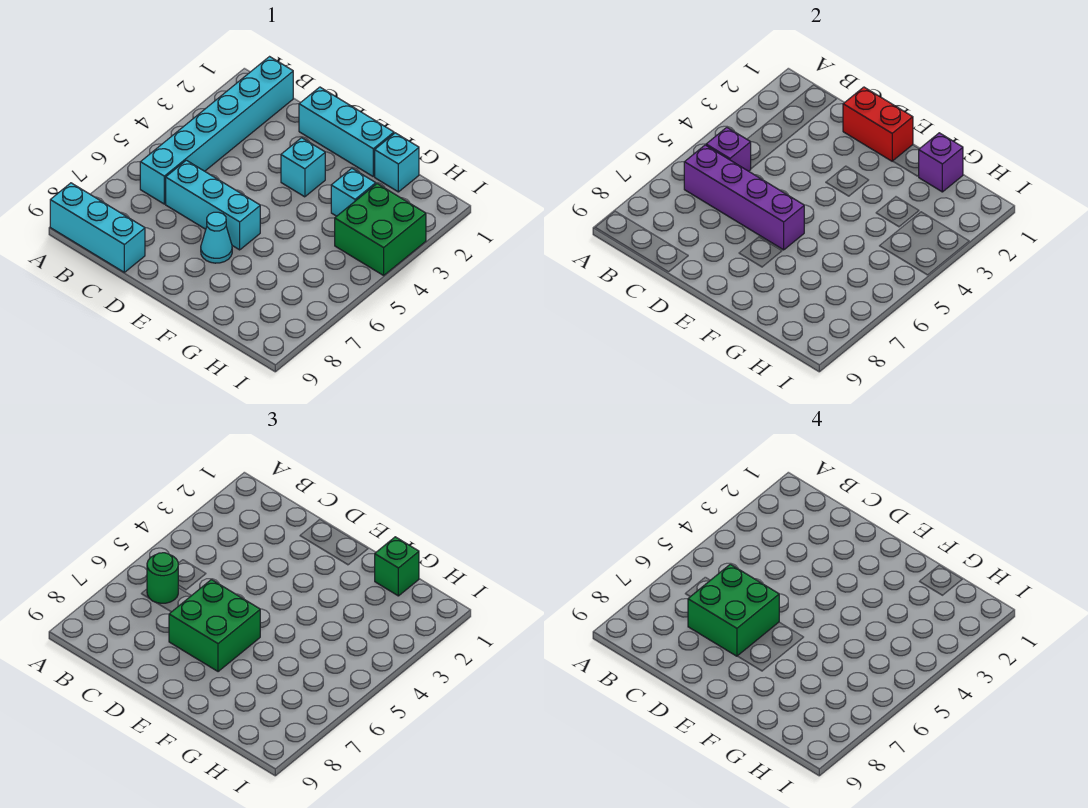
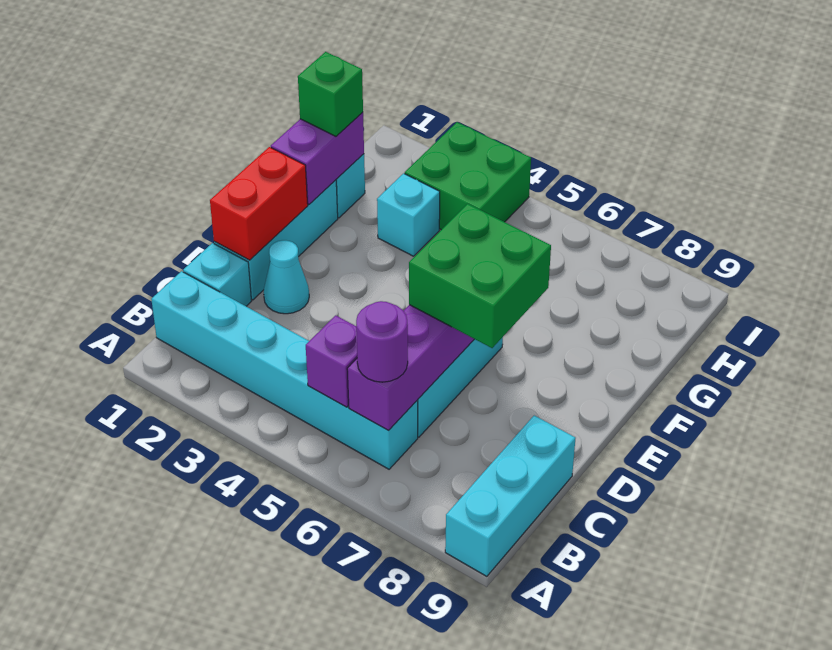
green 1x1 round brick [147,553,178,603] -> purple 1x1 round brick [356,301,408,382]
green 2x2 brick [688,564,779,656] -> none
cyan 1x1 brick [281,138,325,197] -> cyan 1x1 brick moved to [183,243,252,306]
cyan 1x1 cone [201,212,232,263] -> cyan 1x1 cone moved to [264,240,309,314]
purple 1x1 brick [919,133,963,192] -> purple 1x2 brick [271,112,364,205]

